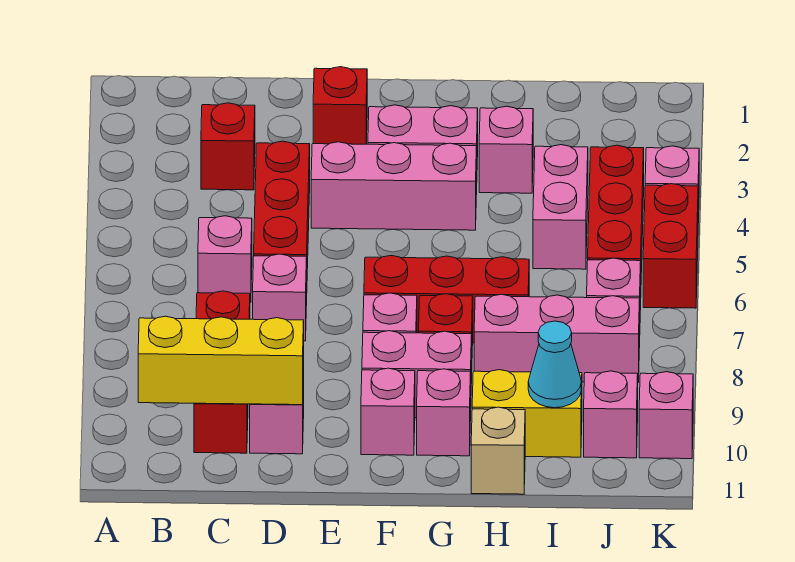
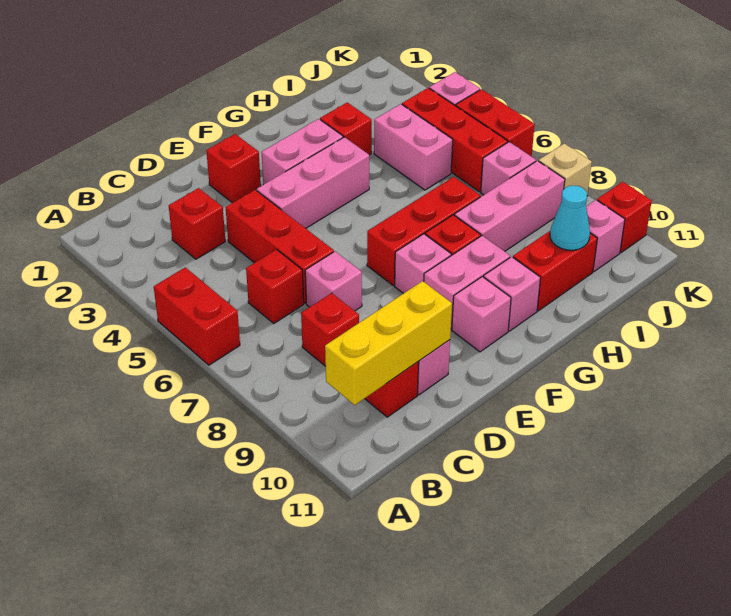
none -> red 1x2 brick [154,267,240,365]
pink 1x1 brick [198,216,252,303] -> red 1x1 brick [246,250,304,323]
pink 1x1 brick [479,106,533,193] -> red 1x1 brick [320,102,372,155]
yellow 1x2 brick [472,370,582,457] -> red 1x2 brick [513,231,597,311]
tan 1x1 brick [471,407,525,494] -> tan 1x1 brick moved to [539,143,592,196]
pink 1x1 brick [639,372,693,459] -> red 1x1 brick [597,182,652,253]

